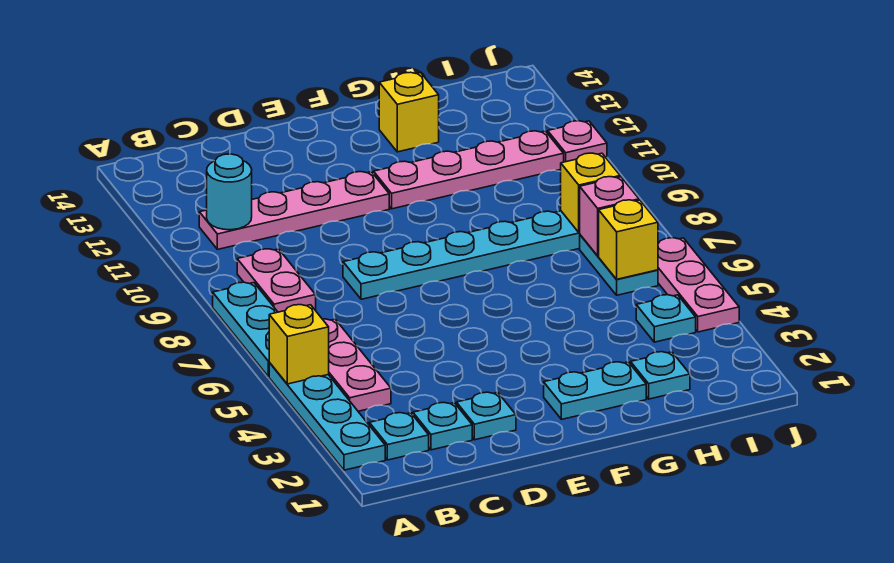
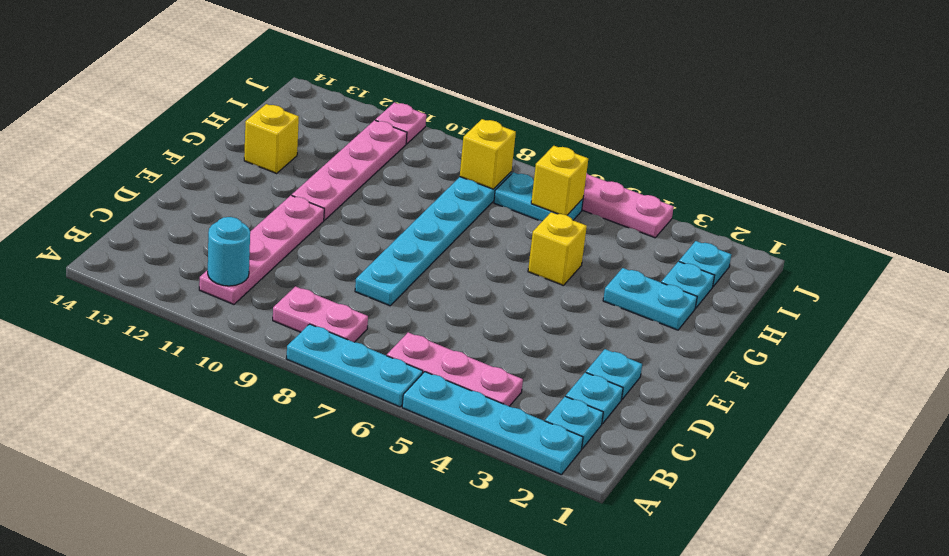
yellow 1x1 brick [269,305,329,384] -> yellow 1x1 brick moved to [528,212,587,286]
cyan 1x2 plate [544,362,646,419] -> cyan 1x2 plate turned to [603,268,697,330]
cyan 1x1 plate [636,295,696,342] -> cyan 1x1 plate moved to [679,241,731,287]
pink 1x1 brick [580,177,639,256] -> none

